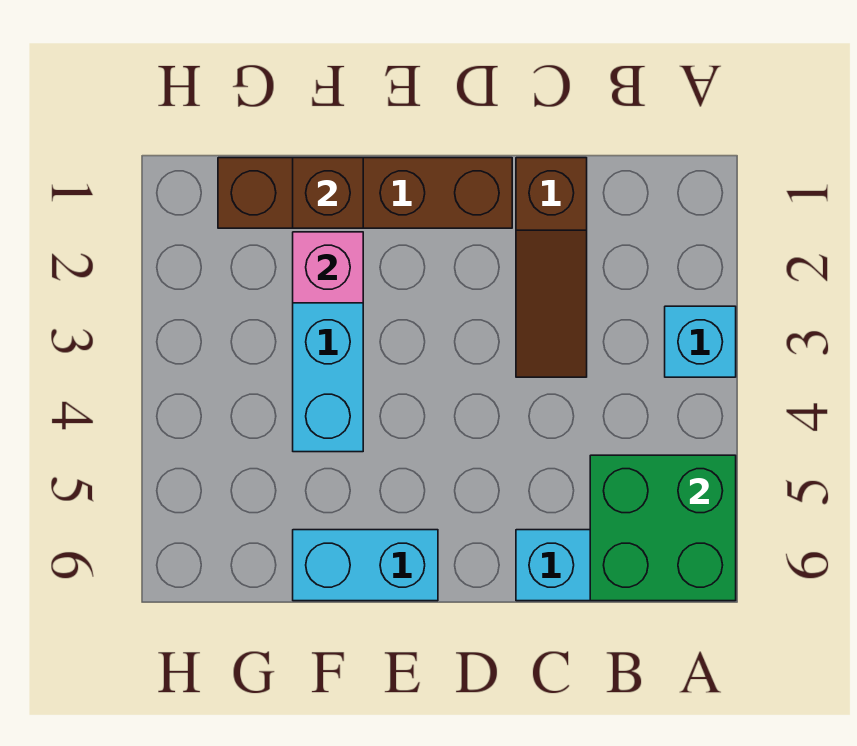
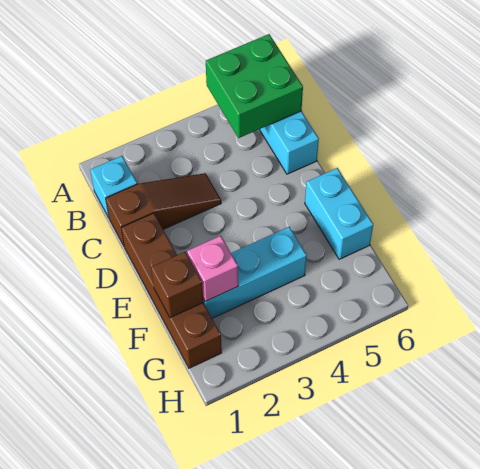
cyan 1x1 brick [665,306,736,377] -> cyan 1x1 brick moved to [90,156,137,218]

